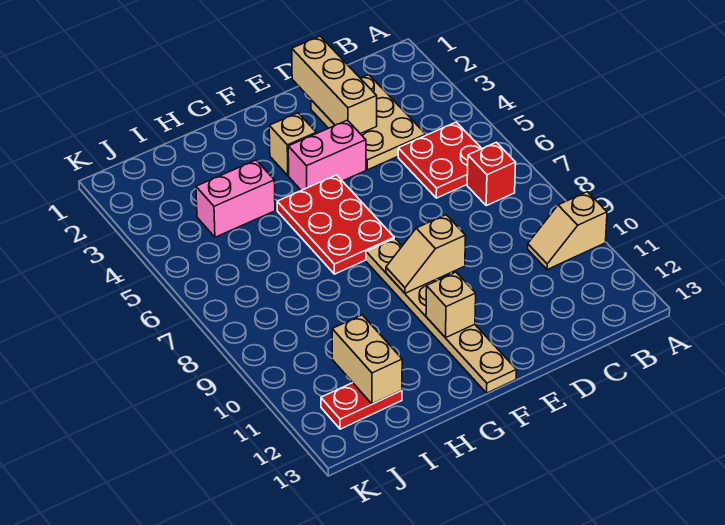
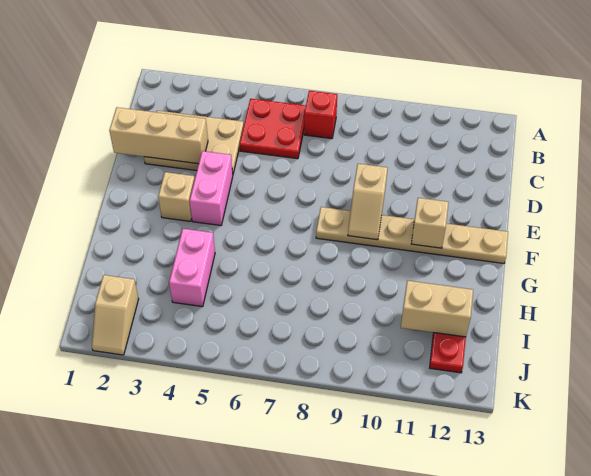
tan 1x2 slope [528,192,607,270] -> tan 1x2 slope moved to [92,275,139,355]
red 2x3 plate [277,175,394,274] -> none

